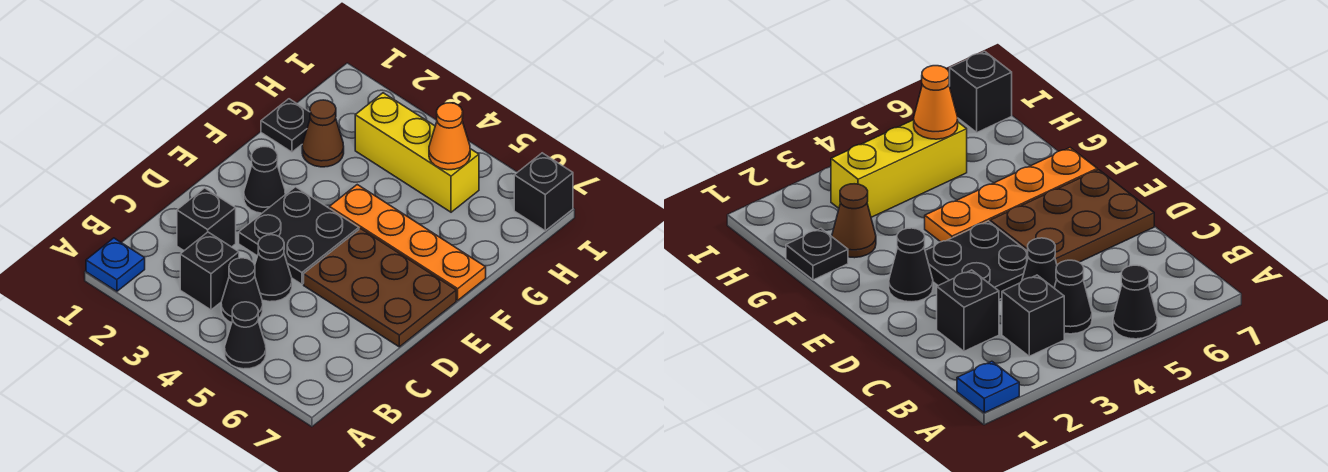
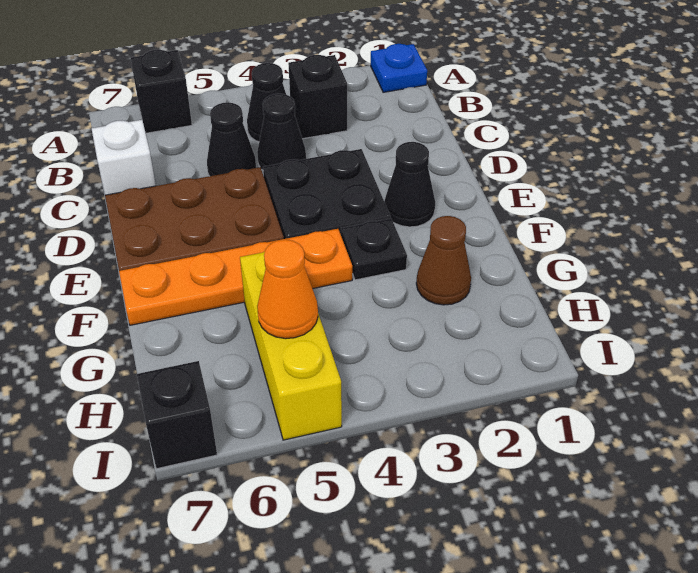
black 1x1 cone [225,302,266,369] -> black 1x1 cone moved to [207,102,256,176]
black 1x1 brick [177,188,236,251] -> black 1x1 brick moved to [131,50,192,133]
none -> white 1x1 brick [92,120,156,195]
black 1x1 plate [261,99,310,152] -> black 1x1 plate moved to [341,218,407,280]
yellow 1x3 brick [355,93,479,212] -> yellow 1x3 brick turned to [240,252,342,440]

